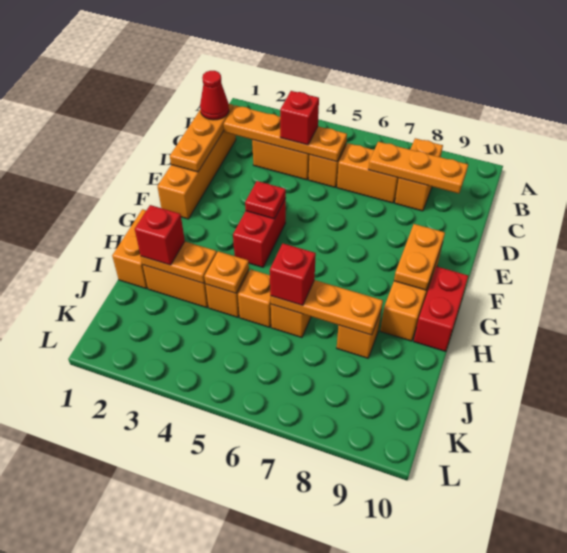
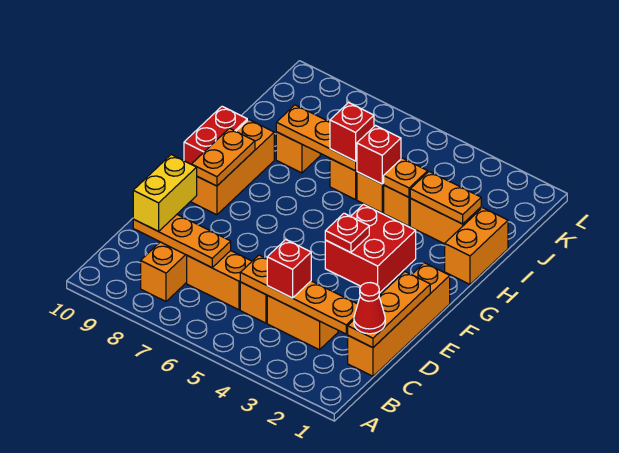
none -> yellow 1x2 brick [133,155,197,231]
red 1x2 brick [233,198,286,267] -> red 2x2 brick [325,205,416,293]
red 1x1 brick [135,205,185,265] -> red 1x1 brick moved to [357,126,401,184]

